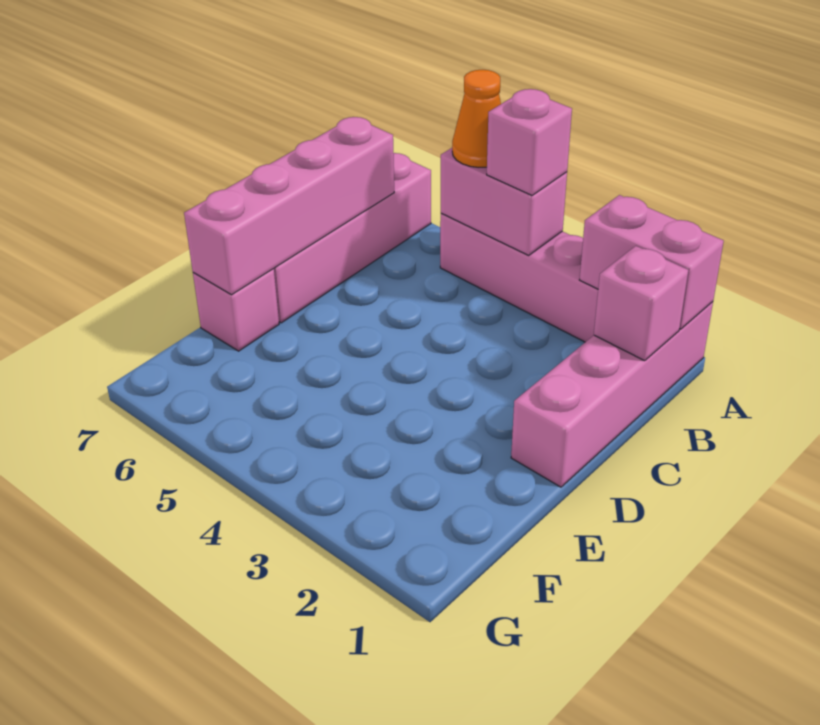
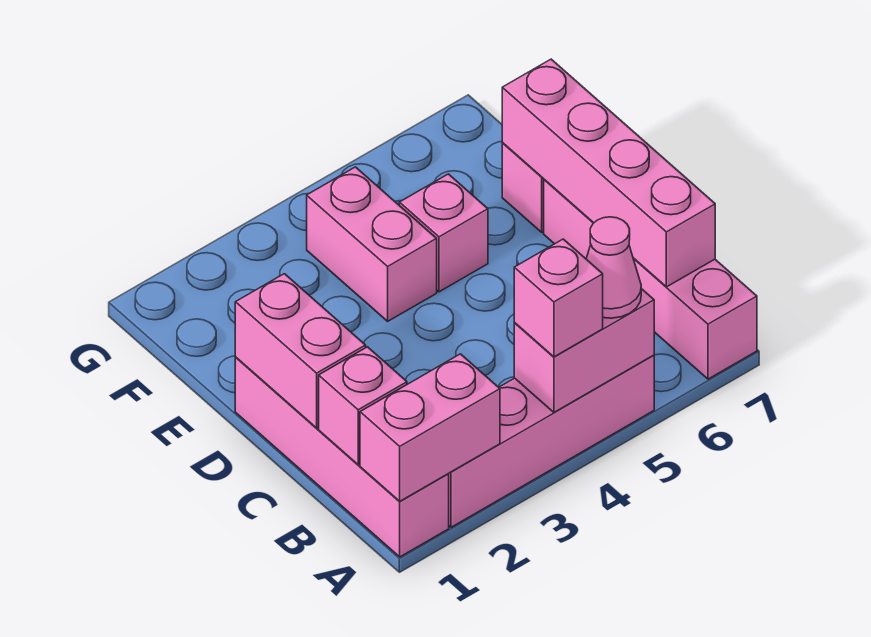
orange 1x1 cone [452,70,501,167] -> pink 1x1 cone [586,217,641,318]
none -> pink 1x2 brick [235,274,366,428]
none -> pink 1x2 brick [307,167,437,321]
none -> pink 1x1 brick [399,174,488,292]

